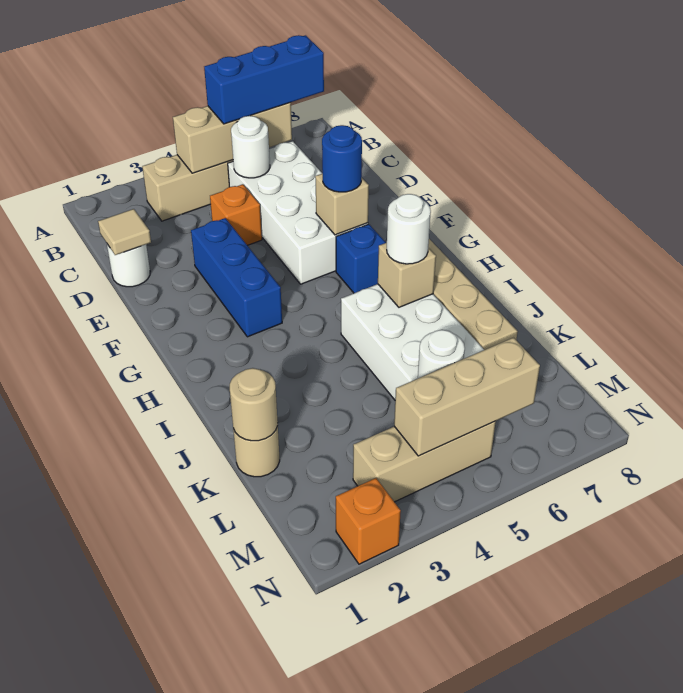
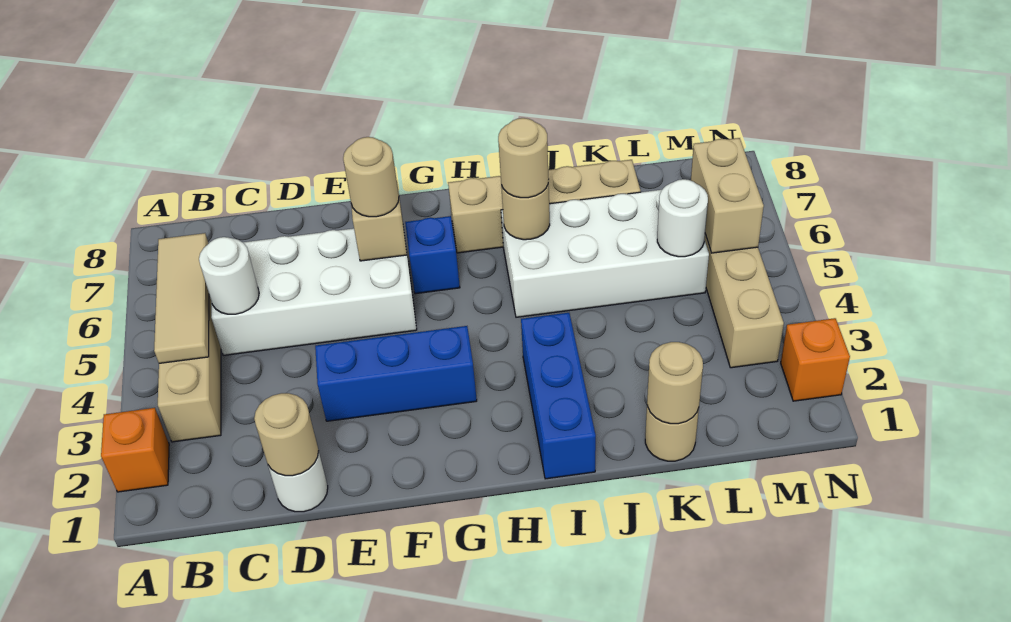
tan 1x3 brick [173,102,292,173] -> tan 1x3 tile [154,233,209,363]
blue 1x3 brick [204,35,324,124] -> blue 1x3 brick moved to [521,313,596,479]
tan 1x1 tile [98,209,151,255] -> tan 1x1 round brick [254,393,319,476]
orange 1x1 brick [210,184,262,245] -> orange 1x1 brick moved to [101,408,169,492]
blue 1x1 round brick [322,125,362,192] -> tan 1x1 round brick [343,137,399,217]
tan 1x1 brick [378,243,436,307] -> tan 1x1 round brick [501,180,550,240]
white 1x1 round brick [387,194,431,264] -> tan 1x1 round brick [498,118,549,198]
tan 1x3 brick [394,338,540,456] -> tan 1x2 brick [691,138,764,253]

